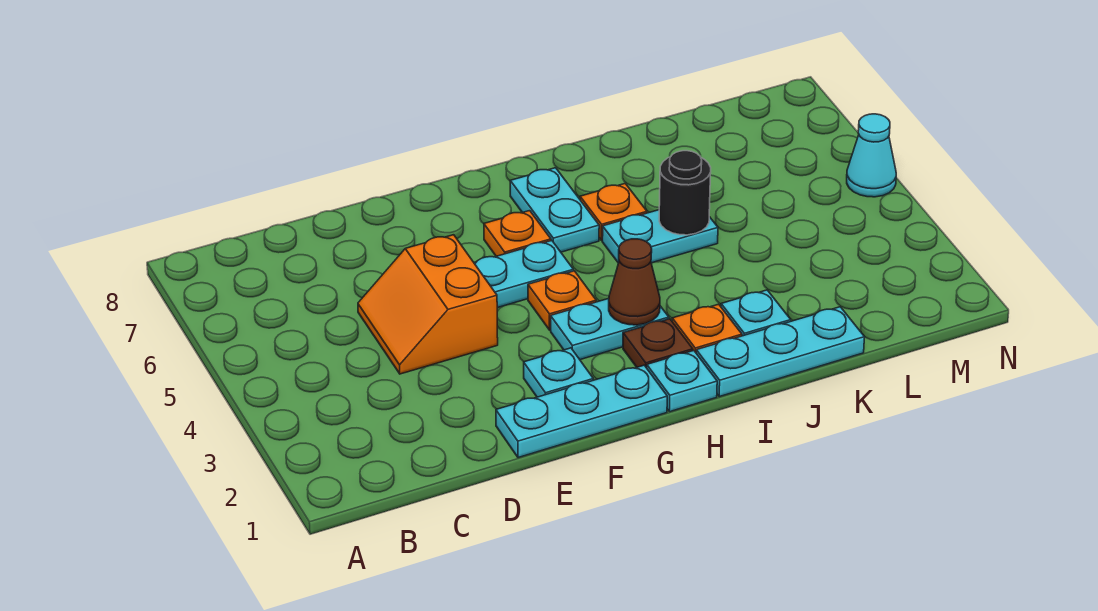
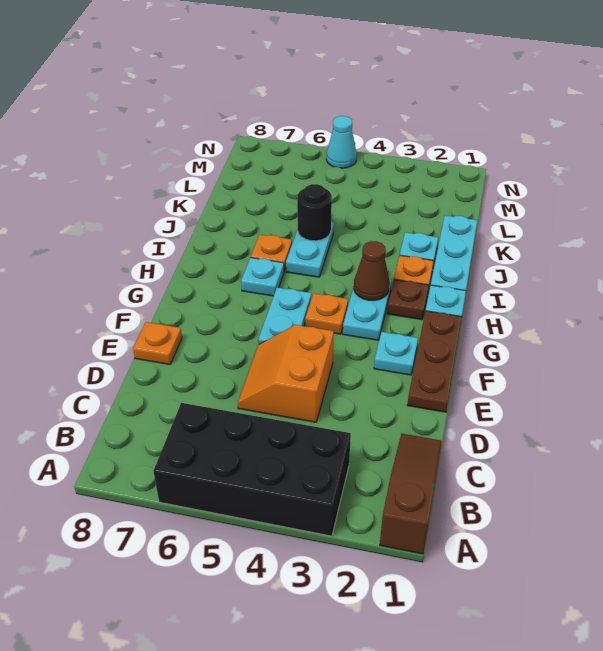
none -> brown 1x3 slope [380,434,442,554]
none -> black 2x4 brick [153,403,351,536]
orange 2x2 slope [358,235,498,374] -> orange 2x2 slope turned to [238,325,334,422]
cyan 1x3 plate [496,365,667,458] -> brown 1x3 plate [407,311,462,412]
orange 1x1 plate [484,211,551,256] -> orange 1x1 plate moved to [133,322,182,365]
cyan 1x2 plate [510,168,599,252] -> cyan 1x1 plate [241,258,284,296]

